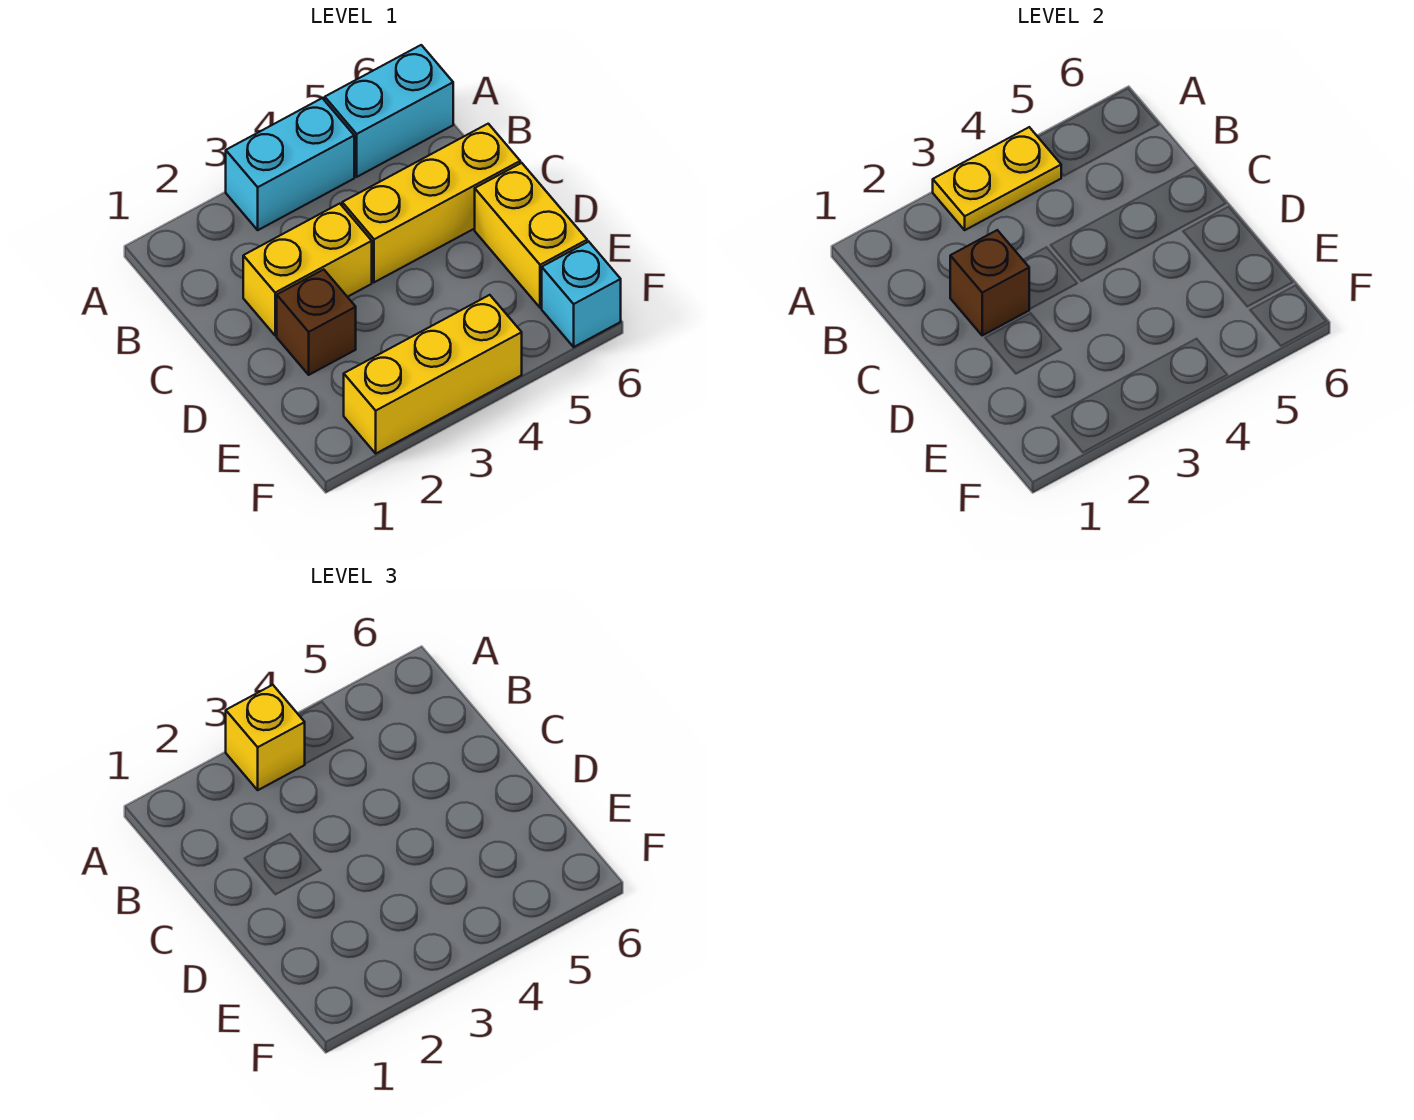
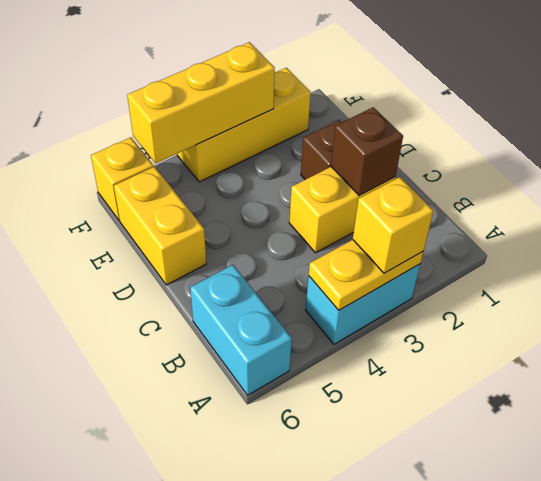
cyan 1x2 brick [325,45,453,177] -> cyan 1x2 brick turned to [190,265,292,395]
yellow 1x3 brick [342,124,520,282] -> yellow 1x3 brick moved to [127,42,275,163]
cyan 1x1 brick [542,242,621,347] -> yellow 1x1 brick [91,137,154,221]

